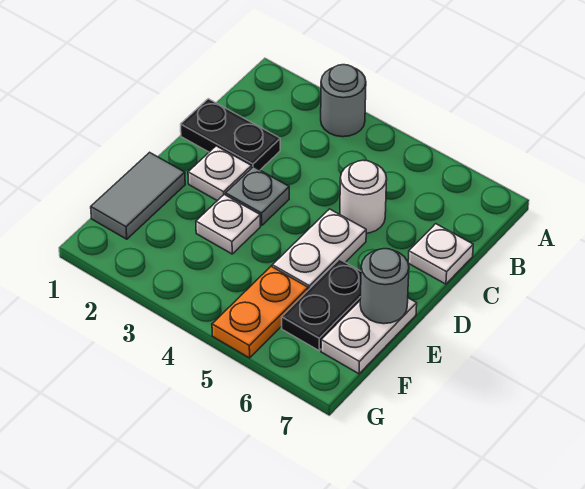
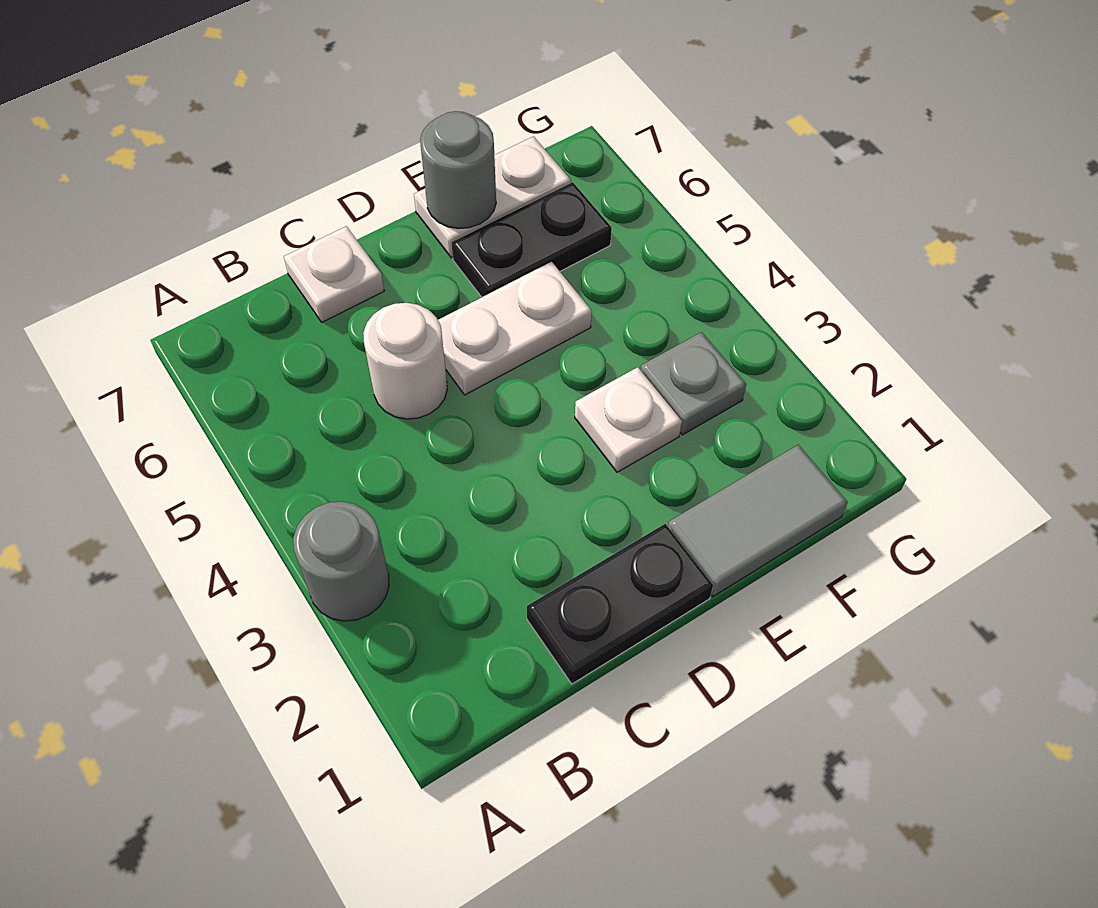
black 1x2 plate [181,99,280,170] -> black 1x2 plate turned to [527,524,713,684]
white 1x1 plate [188,146,252,201] -> none
grey 1x1 plate [226,167,289,225] -> grey 1x1 plate moved to [641,332,746,435]
orange 1x2 plate [212,266,308,358] -> none

